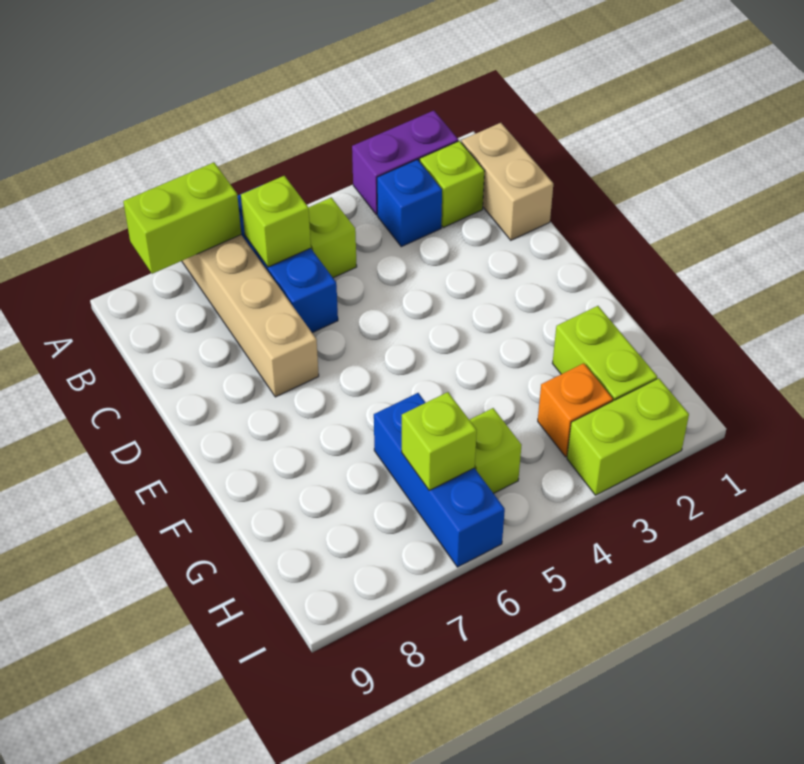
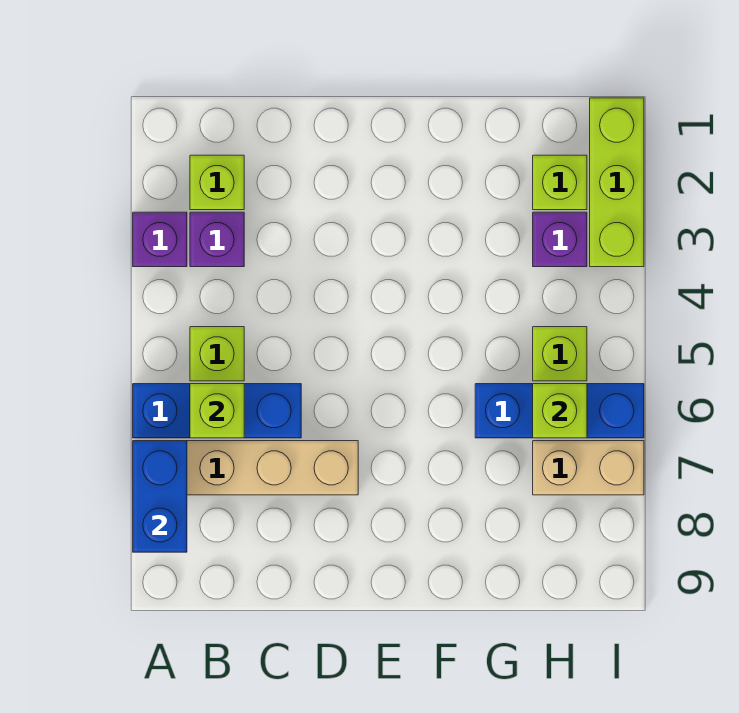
purple 1x2 brick [352,111,458,215] -> purple 1x1 brick [133,212,187,267]
lime 1x2 brick [123,163,241,274] -> blue 1x2 brick [133,441,187,552]
tan 1x2 brick [461,123,553,240] -> tan 1x2 brick moved to [533,441,644,495]
blue 1x1 brick [377,160,442,247] -> purple 1x1 brick [190,212,244,267]
lime 1x2 brick [552,306,657,401] -> lime 1x1 brick [533,155,587,210]
orange 1x1 brick [538,363,613,457] -> purple 1x1 brick [533,212,587,267]
lime 1x2 brick [567,378,689,495] -> lime 1x3 brick [590,98,644,267]

